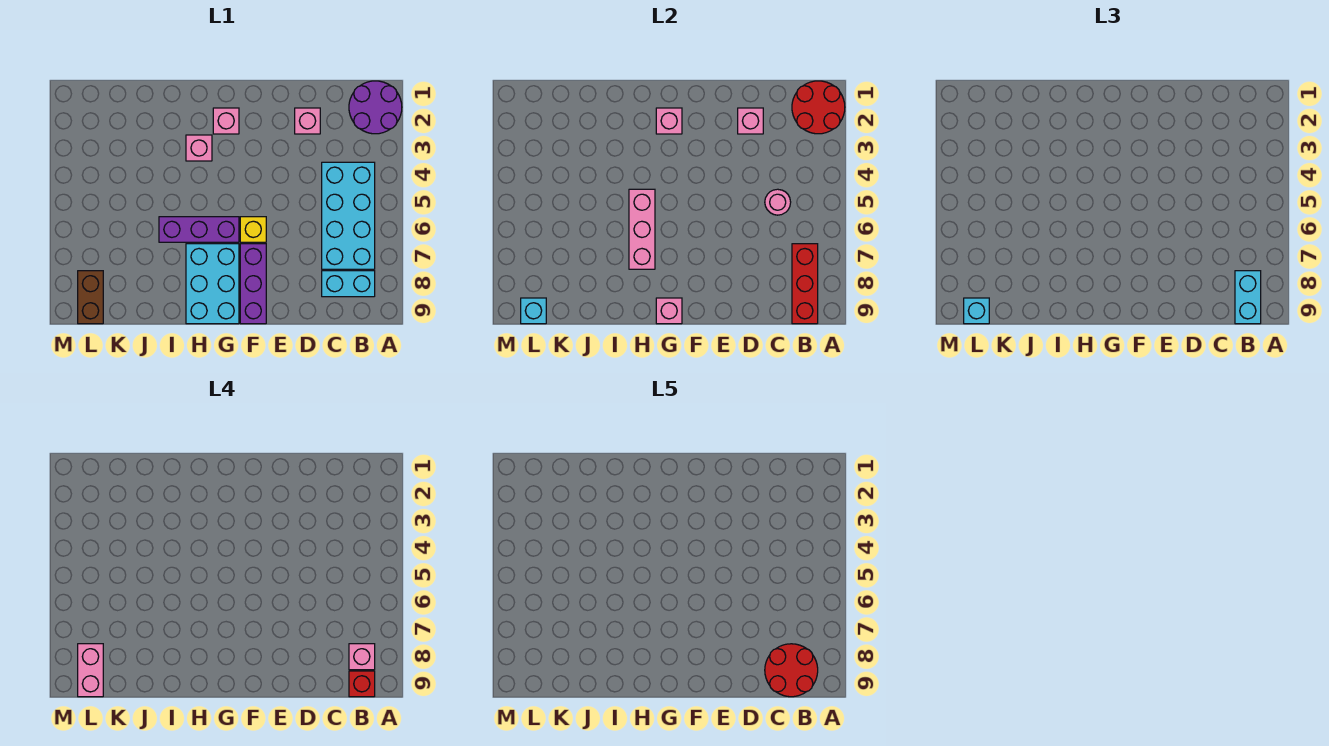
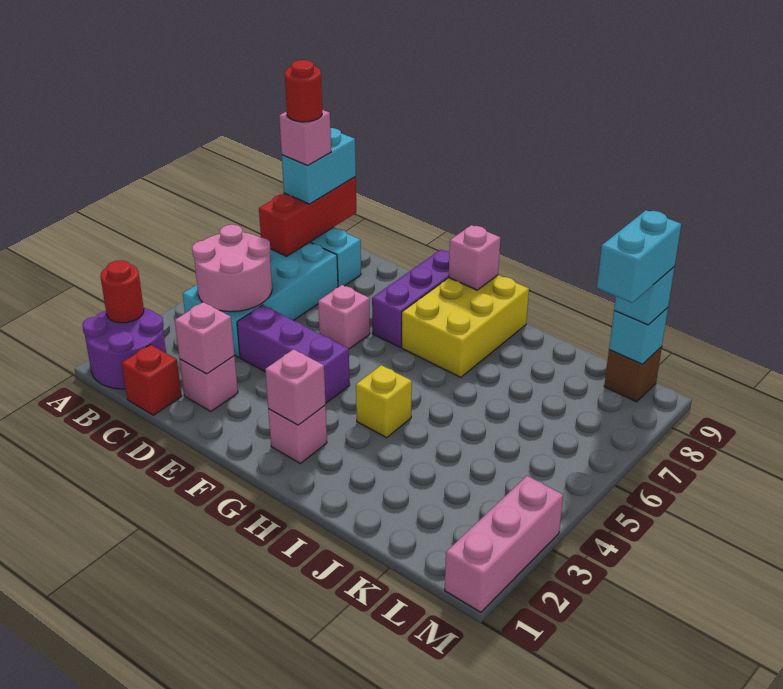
red 2x2 round brick [792,81,845,134] -> red 1x1 round brick [100,260,144,323]
red 2x2 round brick [765,644,818,697] -> red 1x1 round brick [285,60,322,122]
red 1x1 brick [349,671,375,697] -> red 1x1 brick moved to [122,345,181,415]
pink 1x1 round brick [765,189,791,215] -> pink 2x2 round brick [192,225,272,312]
yellow 1x1 brick [240,217,266,242] -> yellow 1x1 brick moved to [356,365,412,438]
purple 1x3 brick [159,217,239,242] -> purple 1x3 brick moved to [237,305,350,403]
cyan 2x3 brick [186,244,239,324] -> yellow 2x3 brick [402,275,529,377]
pink 1x1 brick [186,135,212,161] -> pink 1x1 brick moved to [318,285,370,349]
pink 1x3 brick [629,189,655,269] -> pink 1x3 brick moved to [445,476,563,612]
brown 1x2 brick [78,271,103,324] -> brown 1x1 brick [604,347,662,402]
pink 1x2 brick [78,644,103,697] -> cyan 1x2 brick [597,210,681,303]

